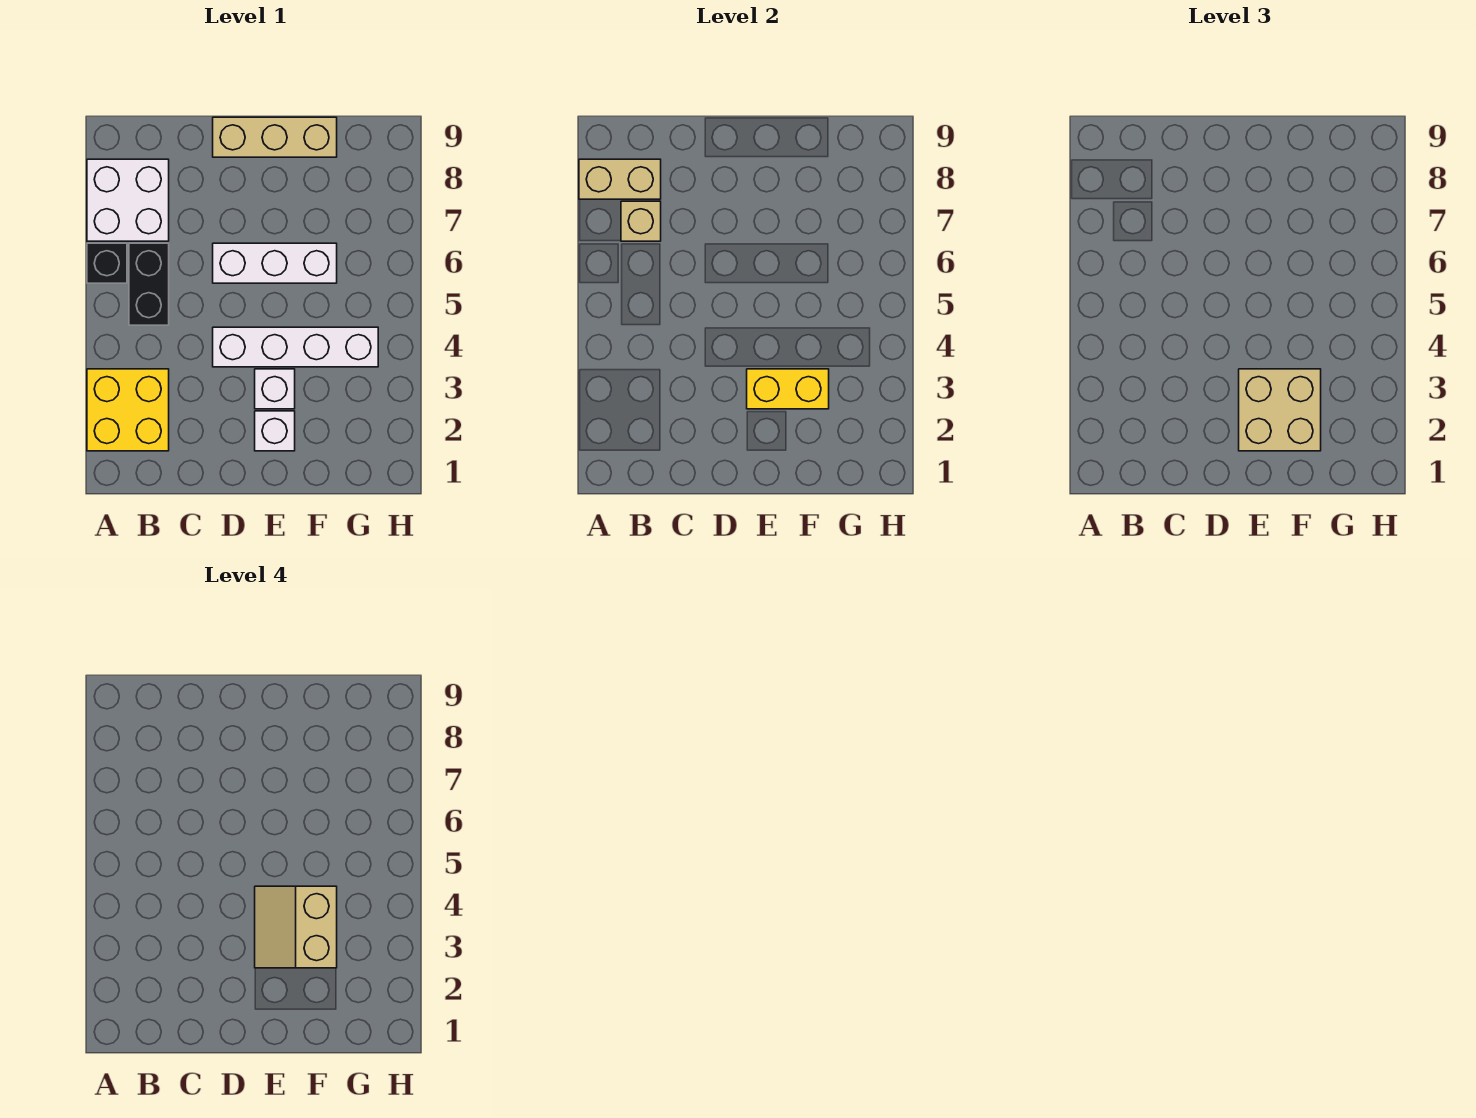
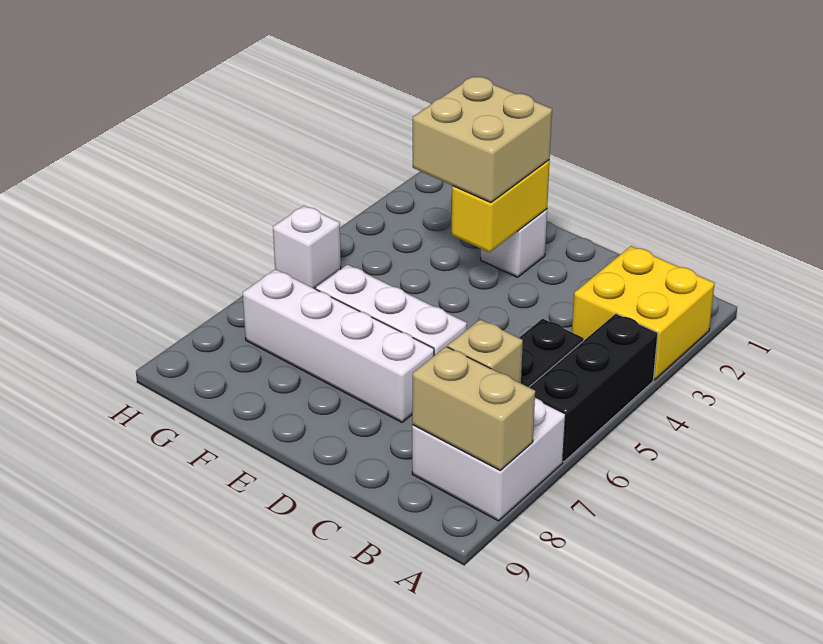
black 1x1 brick [87,243,127,283] -> black 1x3 brick [529,314,658,462]
white 1x4 brick [213,327,378,367] -> white 1x4 brick moved to [243,269,434,422]
tan 1x3 brick [213,117,337,157] -> none
white 1x1 brick [255,369,295,409] -> white 1x1 brick moved to [273,206,341,289]
yellow 1x2 brick [747,369,829,409] -> yellow 1x2 brick turned to [452,160,550,252]
tan 2x2 slope [255,886,337,968] -> none

